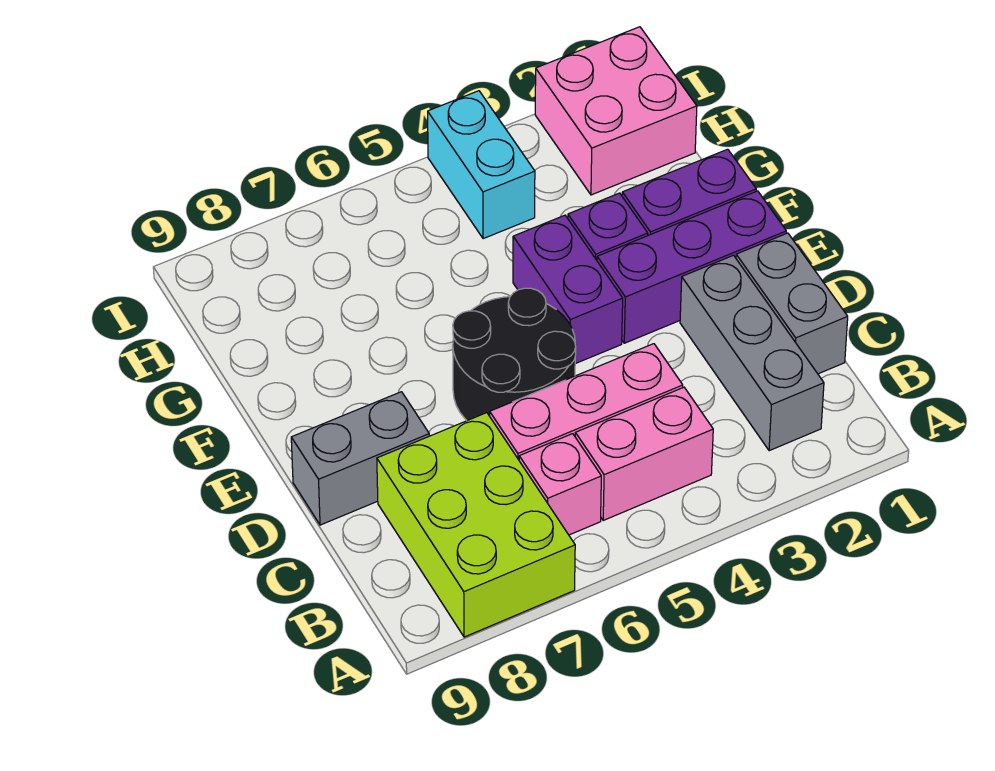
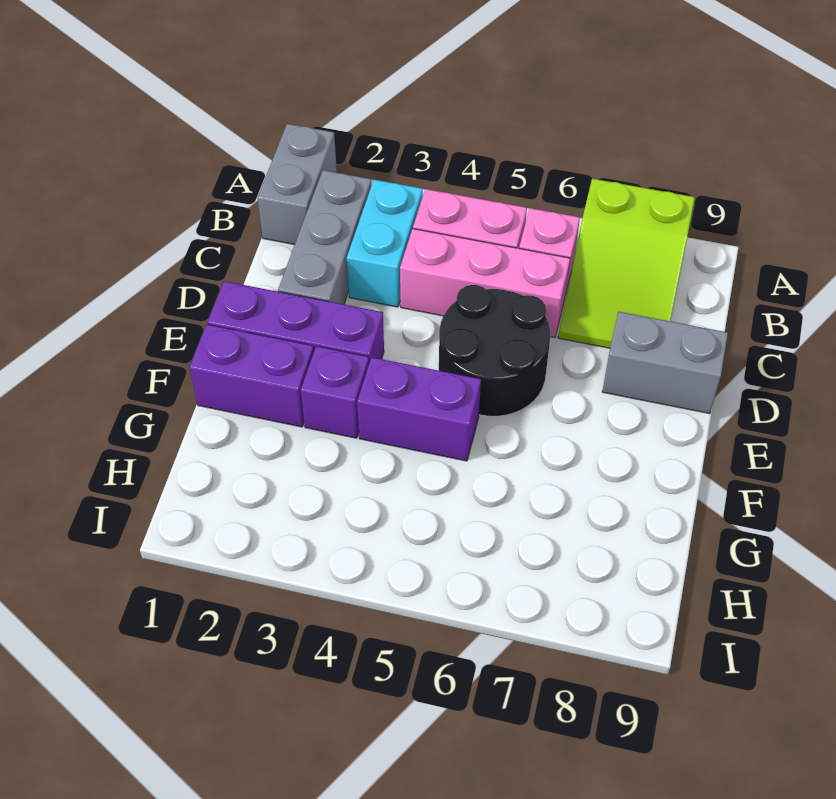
lime 2x3 brick [377,413,575,637] -> lime 2x3 slope [558,179,695,348]
grey 1x2 brick [736,233,848,374] -> grey 1x2 brick moved to [258,124,337,245]
purple 1x2 brick [513,215,623,364] -> purple 1x2 brick turned to [357,357,481,461]
pink 2x2 brick [535,27,697,195] -> none
cyan 1x2 brick [428,91,535,239] -> cyan 1x2 brick moved to [347,180,423,307]

